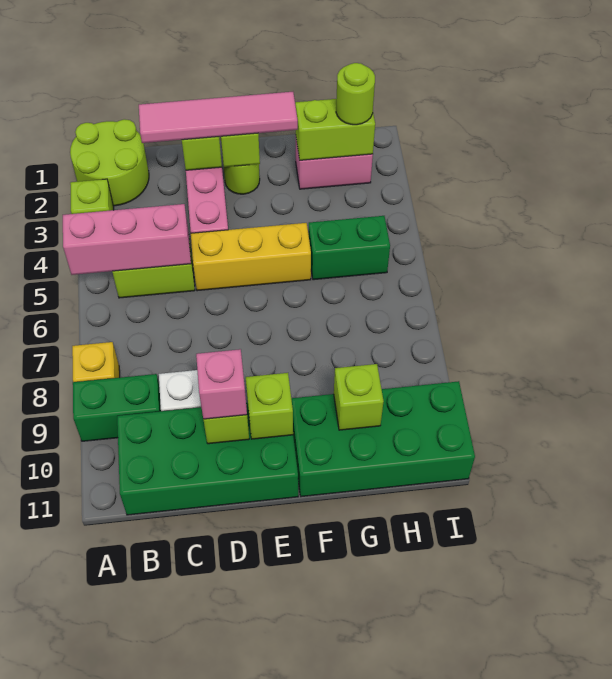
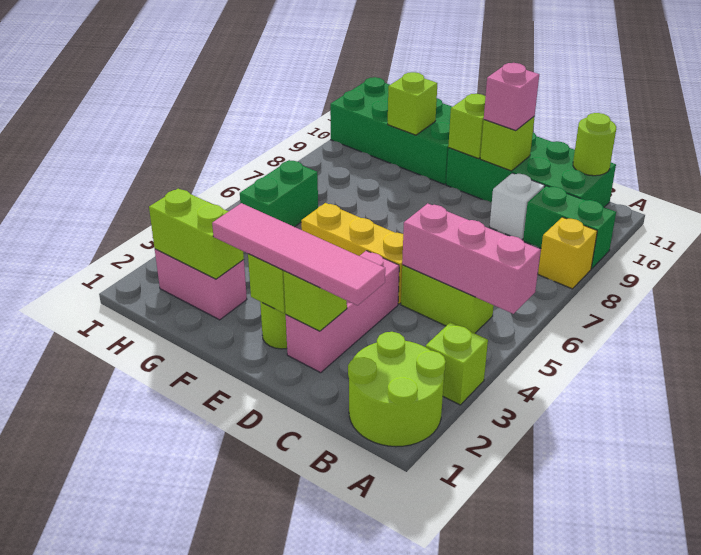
green 1x2 brick [308,216,390,280] -> green 1x2 brick turned to [240,160,318,227]
lime 1x1 round brick [336,63,375,125] -> lime 1x1 round brick moved to [573,113,616,176]

